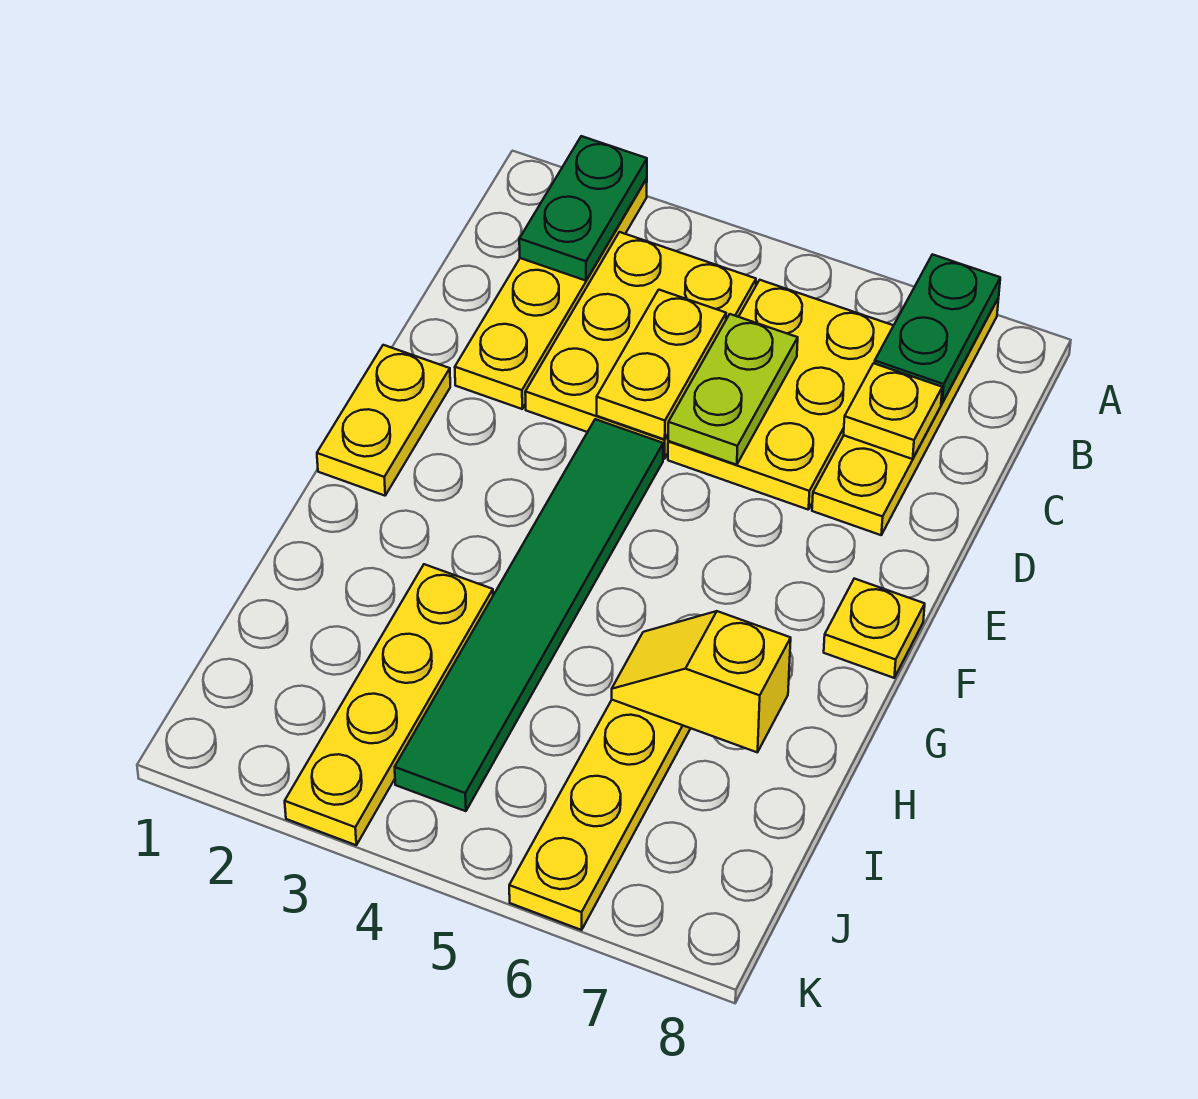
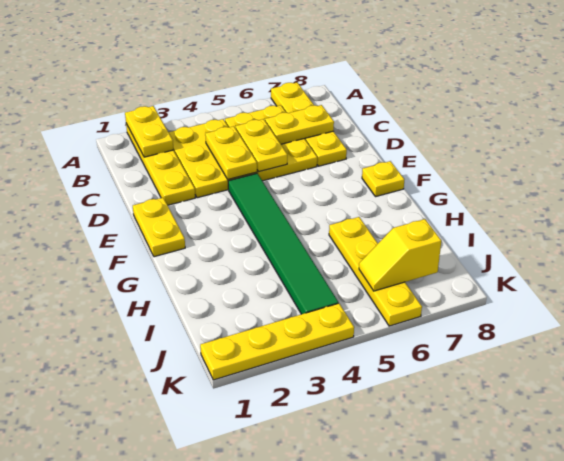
green 1x2 plate [519,136,647,281] -> yellow 1x2 plate [125,106,174,157]
green 1x2 plate [875,254,1000,403] -> none
lime 1x2 plate [668,314,798,465] -> yellow 1x2 plate [235,119,287,172]
yellow 1x1 plate [844,363,942,459] -> yellow 1x2 plate [265,105,334,144]
yellow 1x4 plate [285,564,493,845] -> yellow 1x4 plate turned to [200,303,354,380]
yellow 1x2 slope [612,611,791,752] -> yellow 1x2 slope moved to [359,219,441,291]

